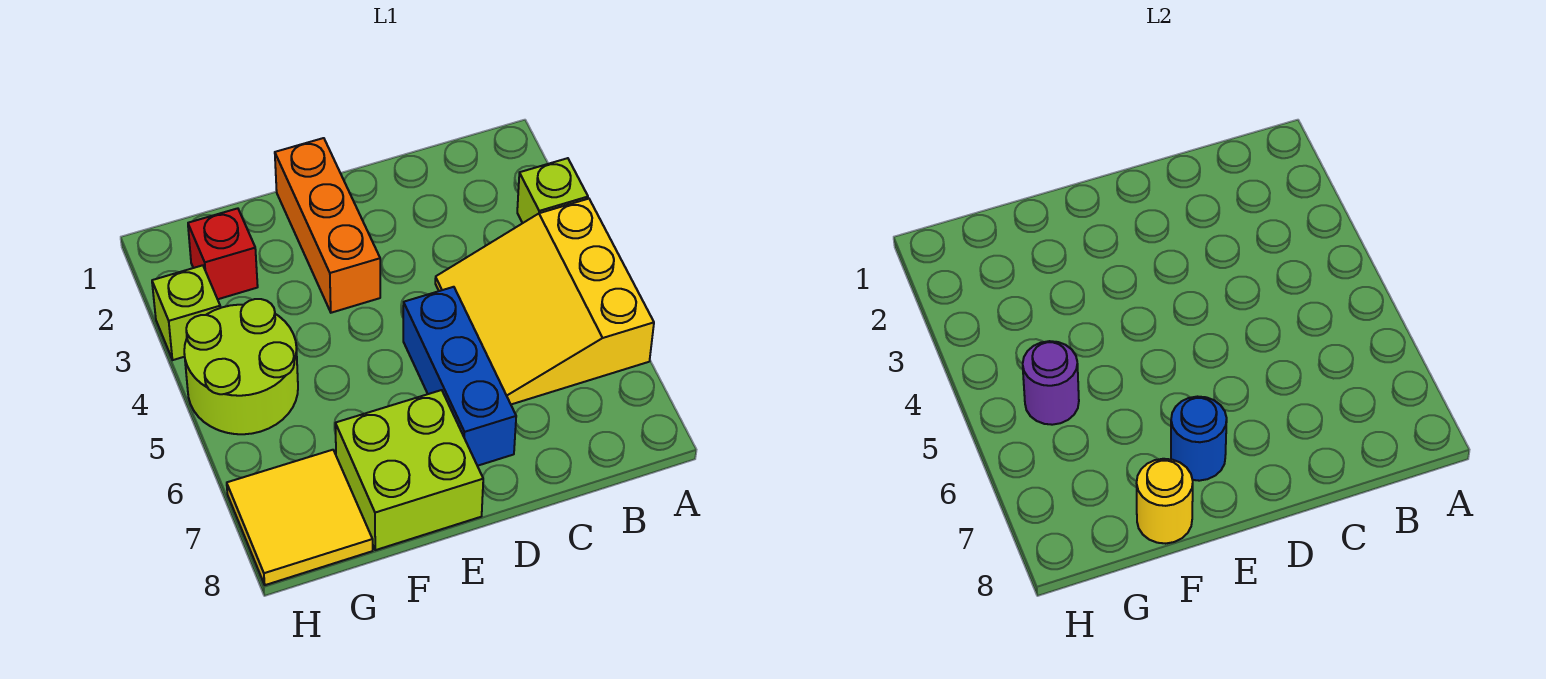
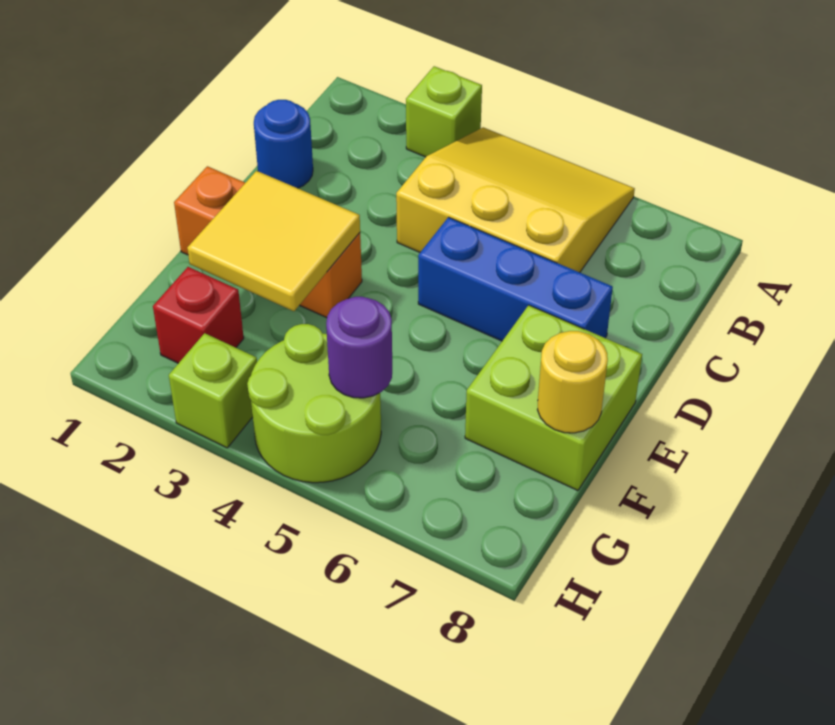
yellow 3x3 slope [435,199,654,404] -> yellow 3x3 slope turned to [396,127,635,273]
blue 1x1 round brick [1171,397,1227,481] -> blue 1x1 round brick moved to [254,100,313,188]
yellow 2x2 tile [227,450,373,585] -> yellow 2x2 tile moved to [187,171,360,311]

